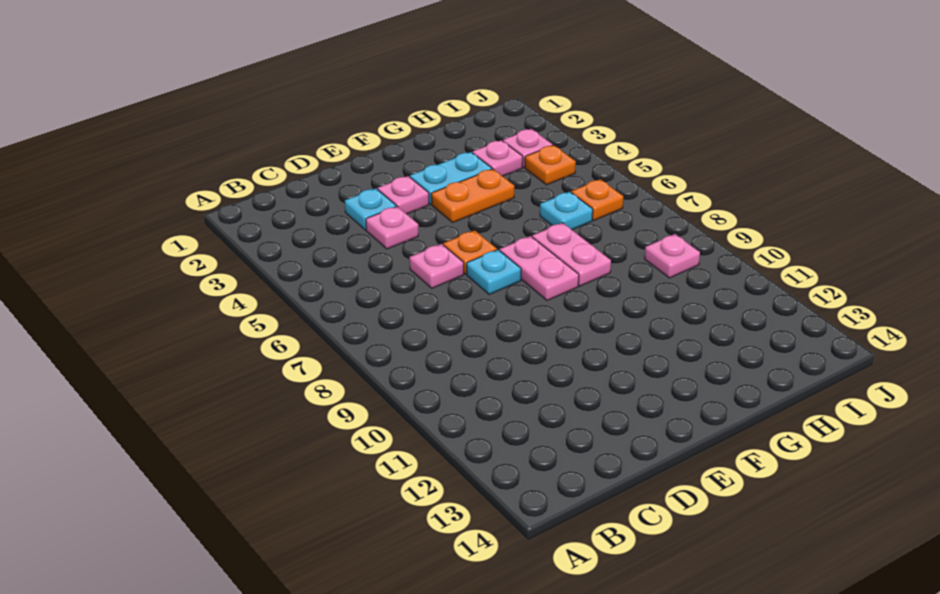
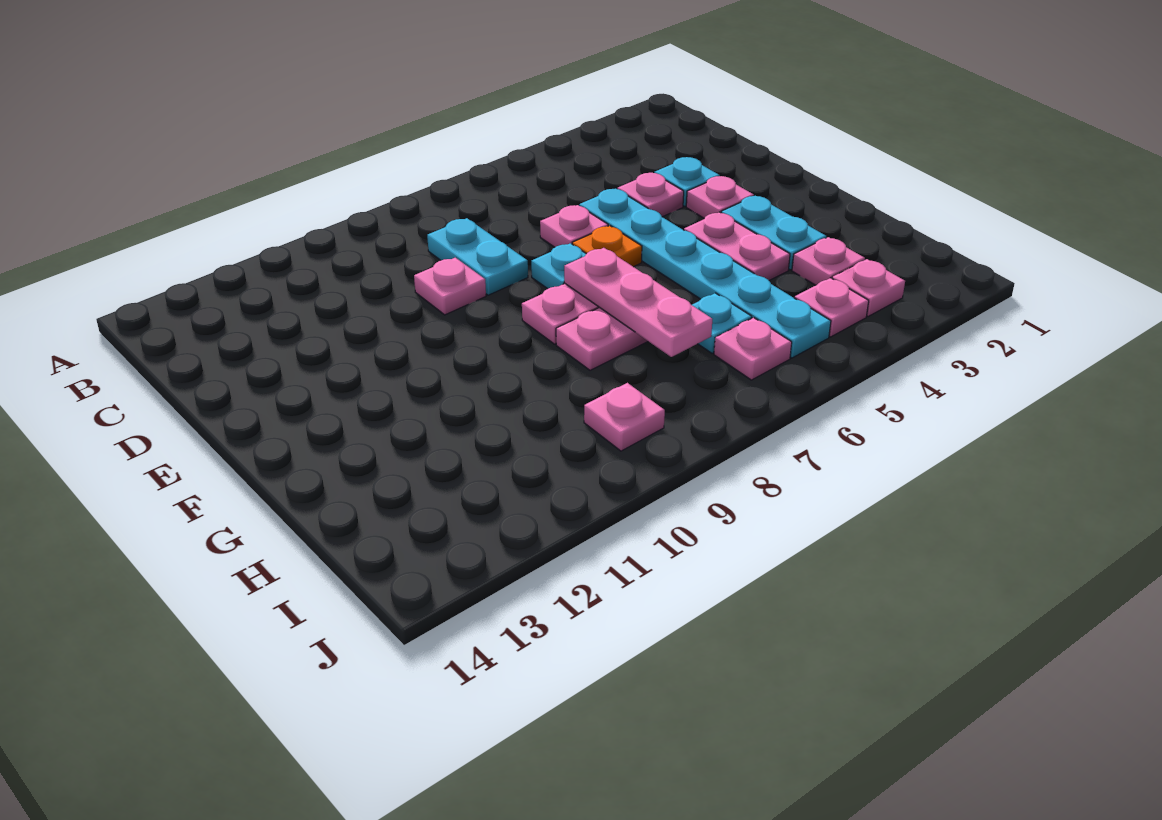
none -> cyan 1x2 plate [427,218,528,295]
none -> cyan 1x6 plate [579,189,831,358]
none -> pink 1x1 plate [414,258,486,315]
orange 1x2 plate [431,169,514,222] -> pink 1x2 plate [684,212,790,280]
none -> pink 1x3 plate [564,248,712,357]
orange 1x1 plate [525,145,576,185] -> pink 1x1 plate [795,278,869,337]
orange 1x1 plate [571,179,623,220] -> pink 1x1 plate [714,318,792,380]

